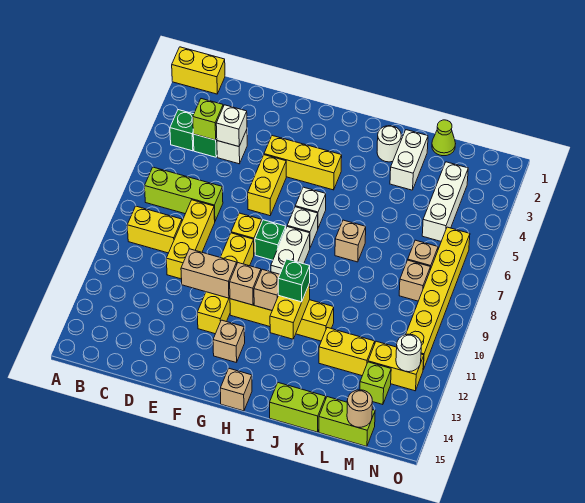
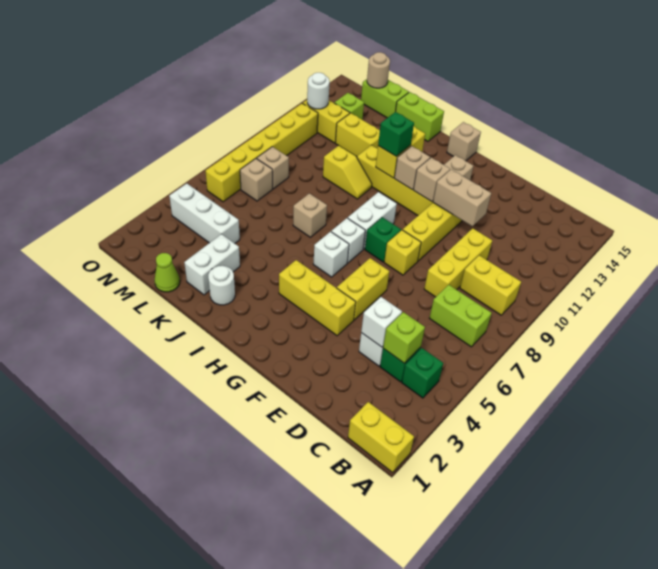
lime 1x3 brick [144,167,223,221] -> lime 1x2 brick [430,285,492,347]
none -> yellow 1x2 slope [323,146,372,199]
white 1x3 brick [422,162,468,241] -> white 1x3 brick turned to [169,183,240,243]

